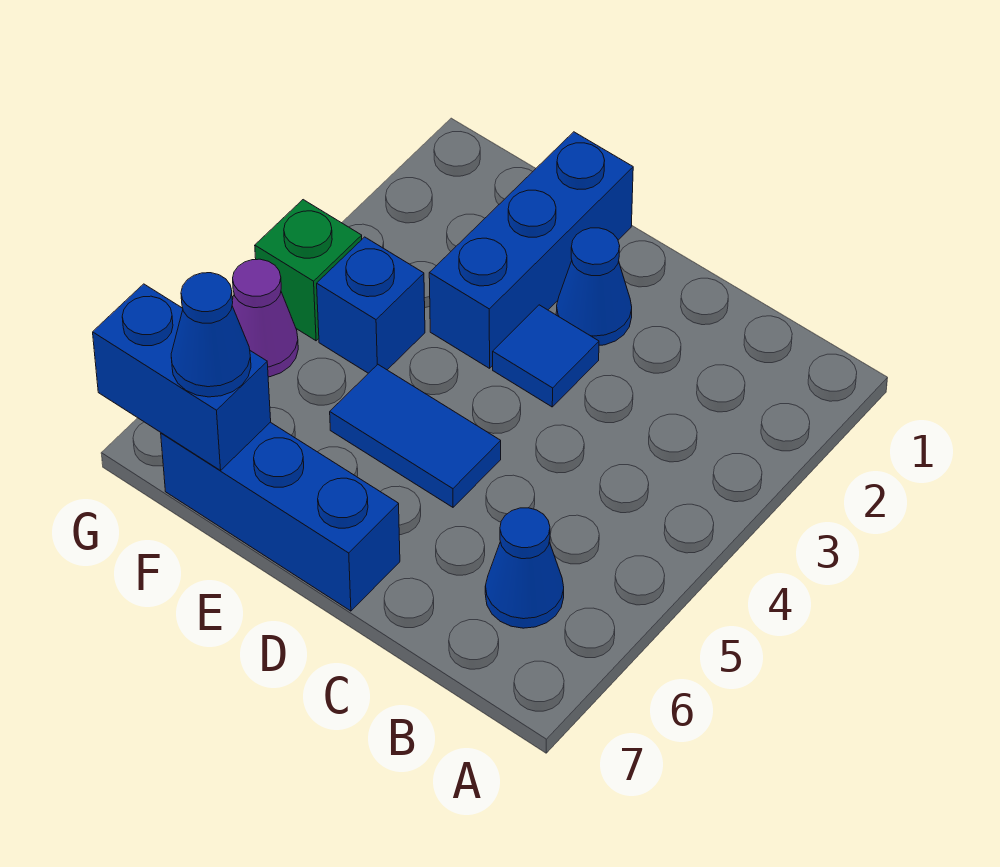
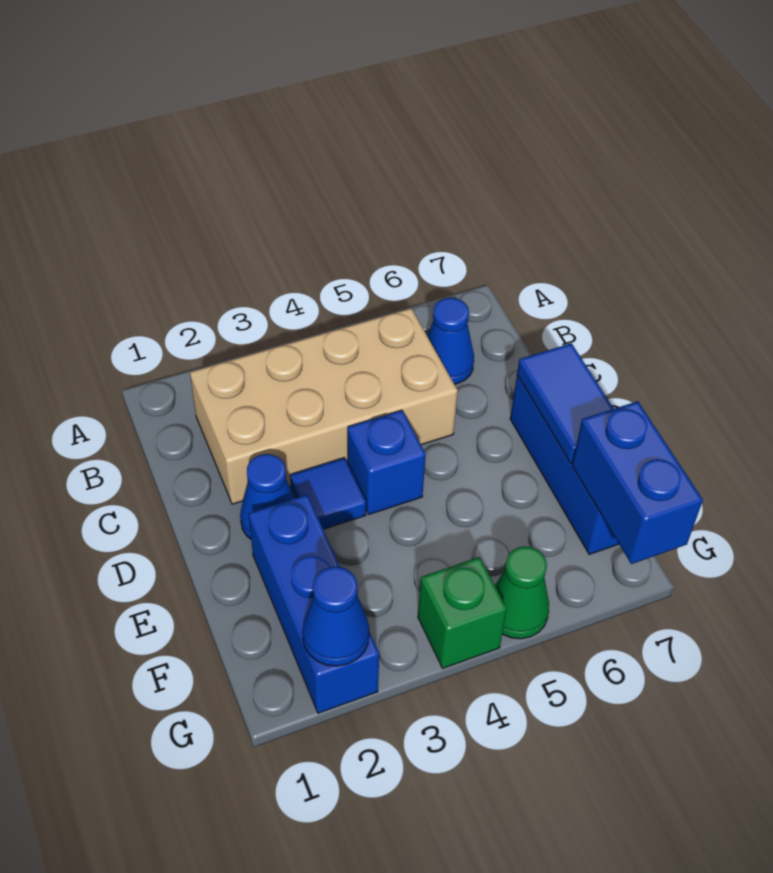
none -> tan 2x4 brick [190,308,458,504]
blue 1x2 tile [330,365,501,507] -> blue 1x2 tile moved to [517,343,614,463]
blue 1x3 brick [429,132,633,368] -> blue 1x3 brick turned to [249,495,379,713]
blue 1x1 brick [317,237,425,373] -> blue 1x1 brick moved to [347,410,426,514]
blue 1x1 cone [171,273,251,397] -> blue 1x1 cone moved to [302,567,369,666]
purple 1x1 cone [232,259,298,377] -> green 1x1 cone [495,546,549,639]

